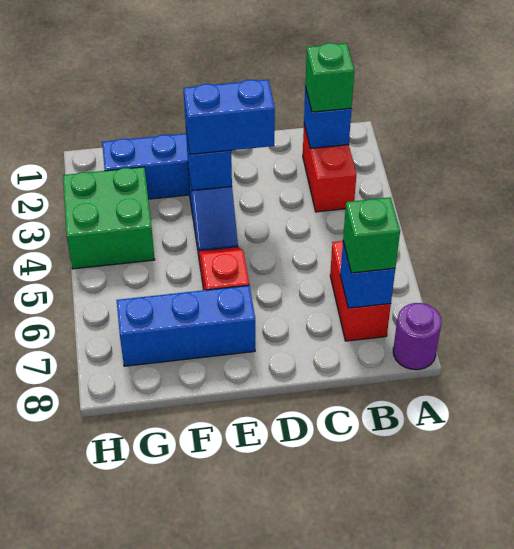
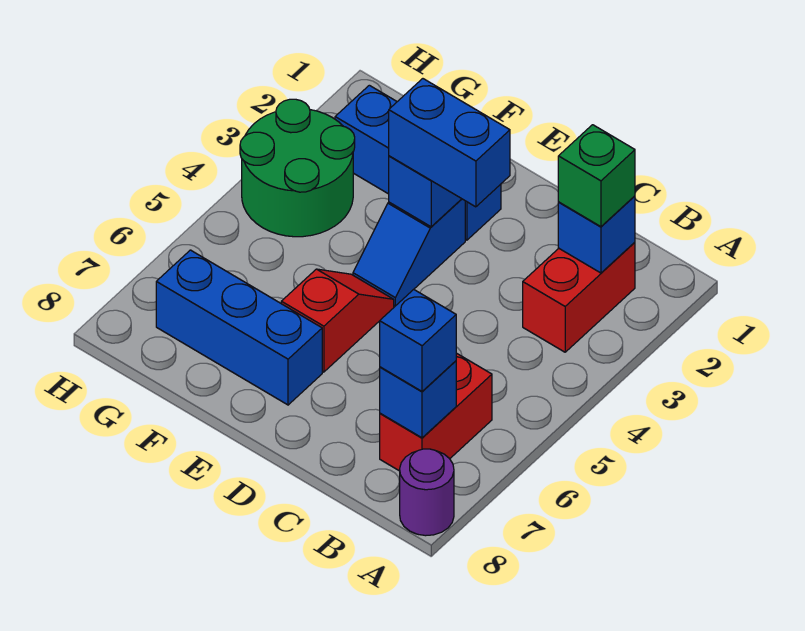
green 1x1 brick [343,197,400,273] -> blue 1x1 brick [380,289,456,391]
green 2x2 brick [63,167,155,269] -> green 2x2 round brick [240,99,355,237]

